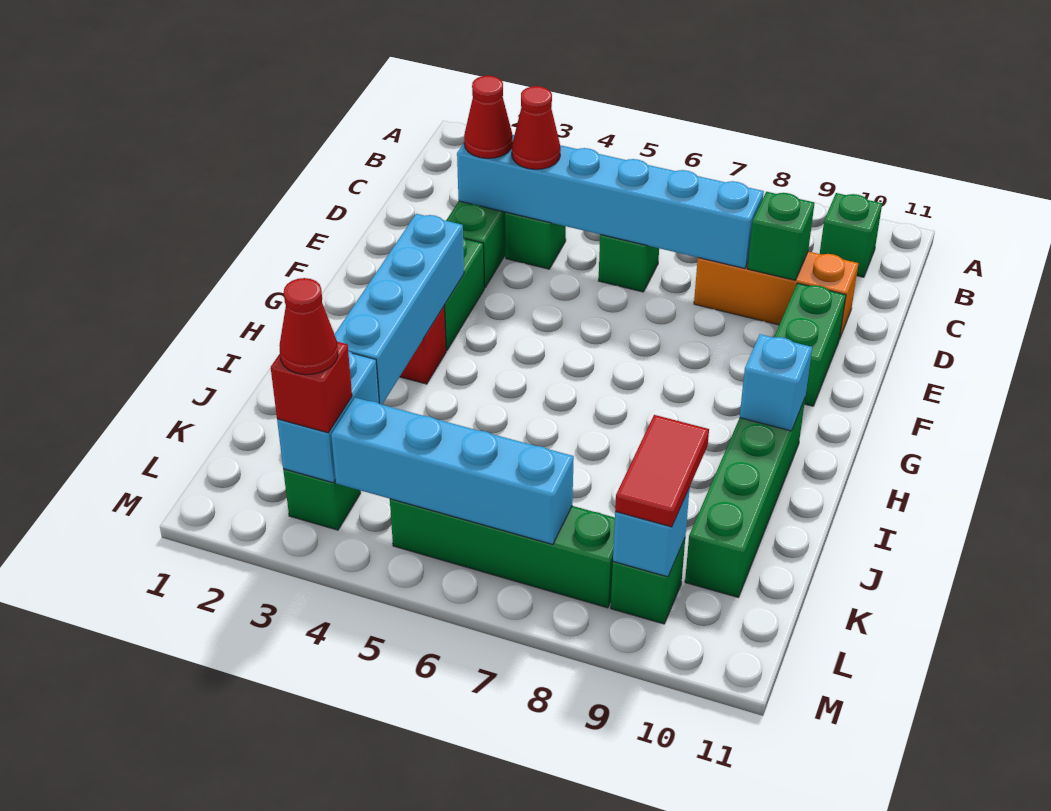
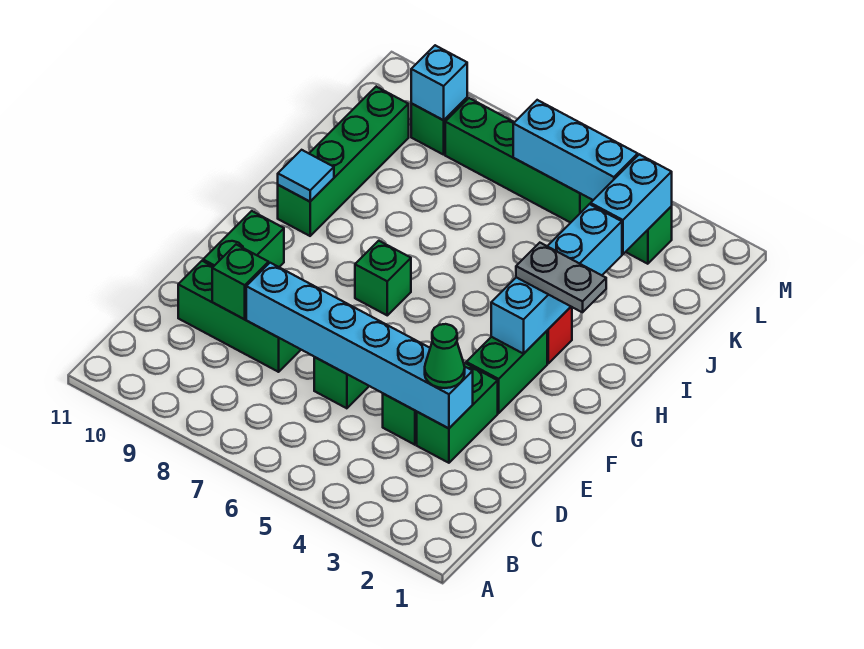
green 1x1 brick [820,193,882,277] -> green 1x1 brick moved to [355,241,411,315]
red 1x1 cone [464,76,513,158] -> green 1x1 cone [425,324,465,388]
red 1x1 cone [512,86,561,169] -> none
orange 1x3 brick [694,251,858,339] -> green 1x3 brick [178,261,301,372]
none -> grey 1x2 plate [516,243,606,312]
cyan 1x1 brick [740,334,812,431] -> cyan 1x1 tile [278,150,334,202]
red 1x2 tile [615,415,709,527] -> none
red 1x1 brick [271,342,352,433] -> none
red 1x1 cone [279,278,338,375] -> none
cyan 1x4 brick [331,398,574,544] -> cyan 1x3 brick [513,100,638,200]

